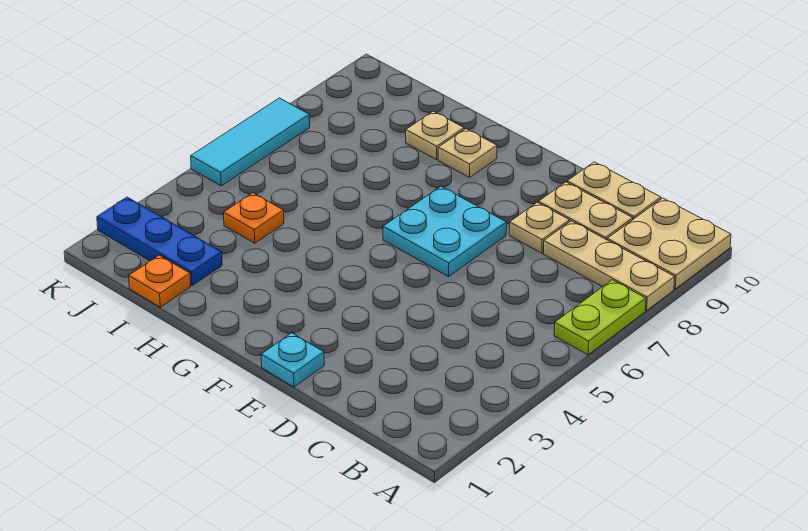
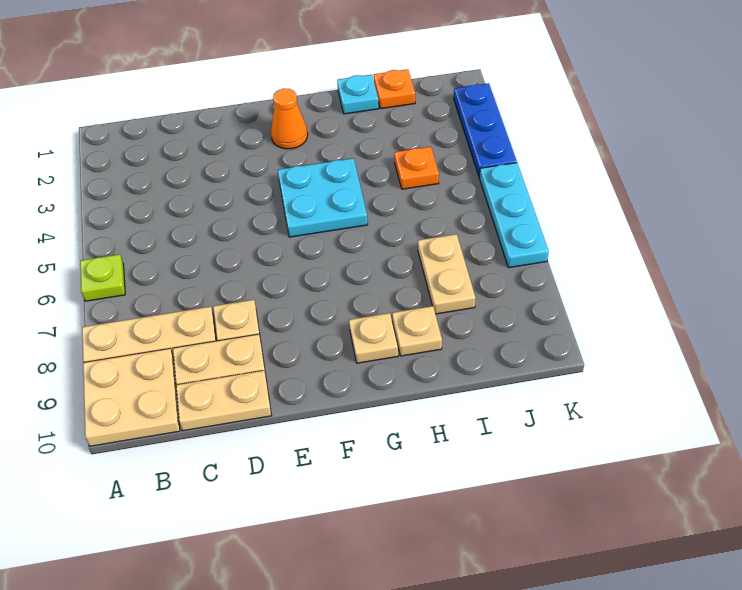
lime 1x2 plate [554,280,646,355] -> lime 1x1 plate [80,254,125,301]
cyan 1x1 plate [261,333,324,387] -> cyan 1x1 plate moved to [337,75,379,114]
cyan 2x2 plate [383,186,507,277] -> cyan 2x2 plate moved to [278,158,368,237]
none -> orange 1x1 cone [271,88,308,149]
blue 1x3 plate [97,197,222,285] -> blue 1x3 plate turned to [454,83,517,178]
none -> tan 1x2 plate [418,234,475,314]
cyan 1x3 tile [191,98,310,186] -> cyan 1x3 plate [480,163,549,268]

